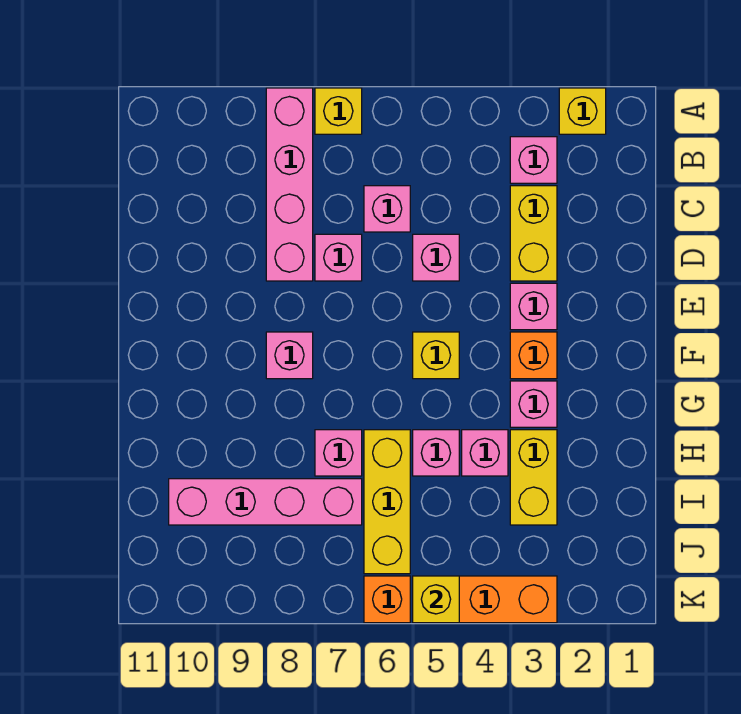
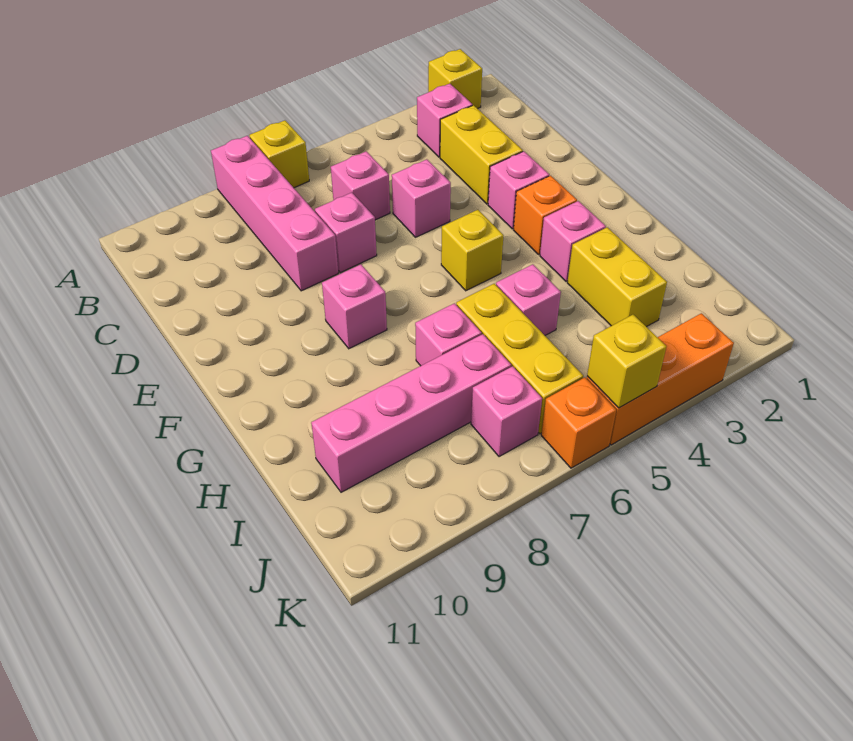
pink 1x1 brick [462,430,508,476] -> pink 1x1 brick moved to [471,366,542,457]

